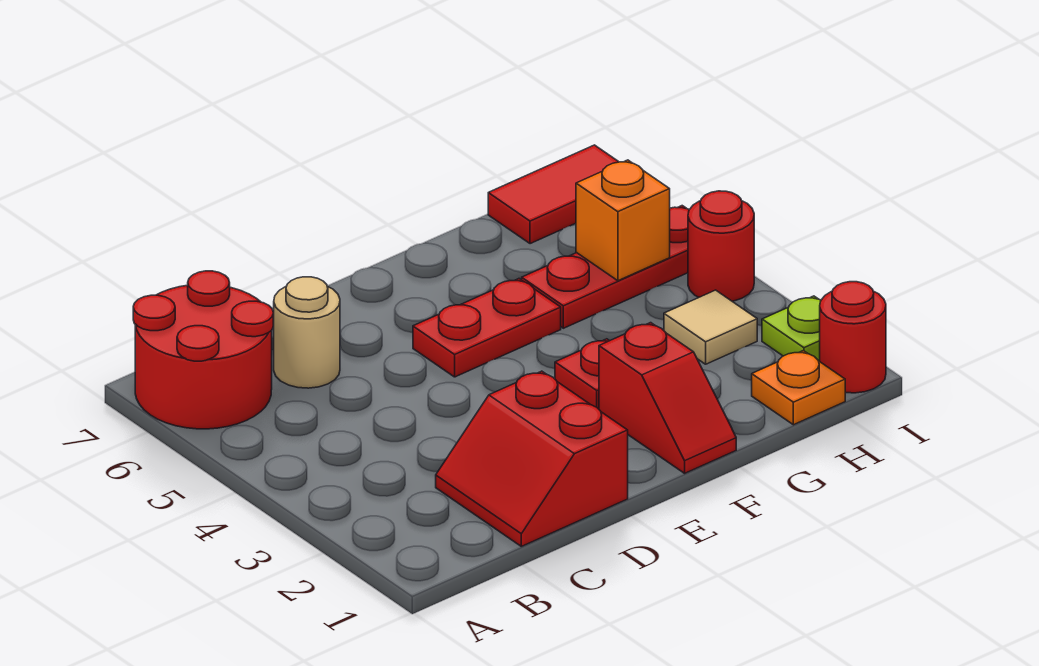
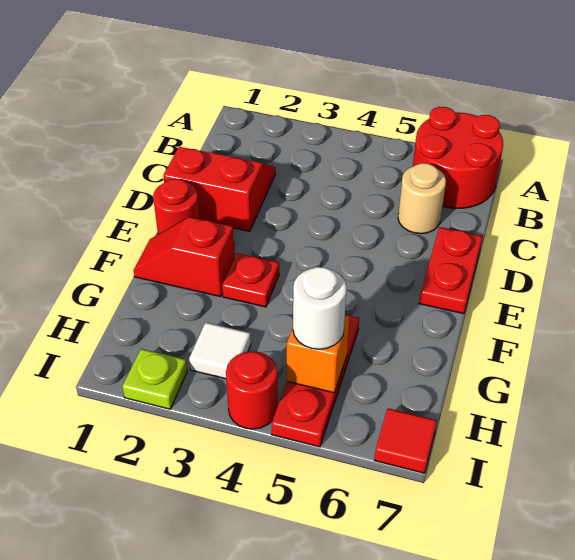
red 1x2 plate [413,279,561,377] -> red 1x2 plate moved to [419,227,482,314]
orange 1x1 plate [752,351,845,425] -> none
tan 1x1 tile [664,290,757,364] -> white 1x1 tile [189,322,251,379]
none -> white 1x1 round brick [293,267,347,349]
red 1x2 tile [488,145,618,244] -> red 1x1 tile [375,408,437,473]
red 1x1 round brick [820,282,886,393] -> red 1x1 round brick moved to [153,179,200,234]

